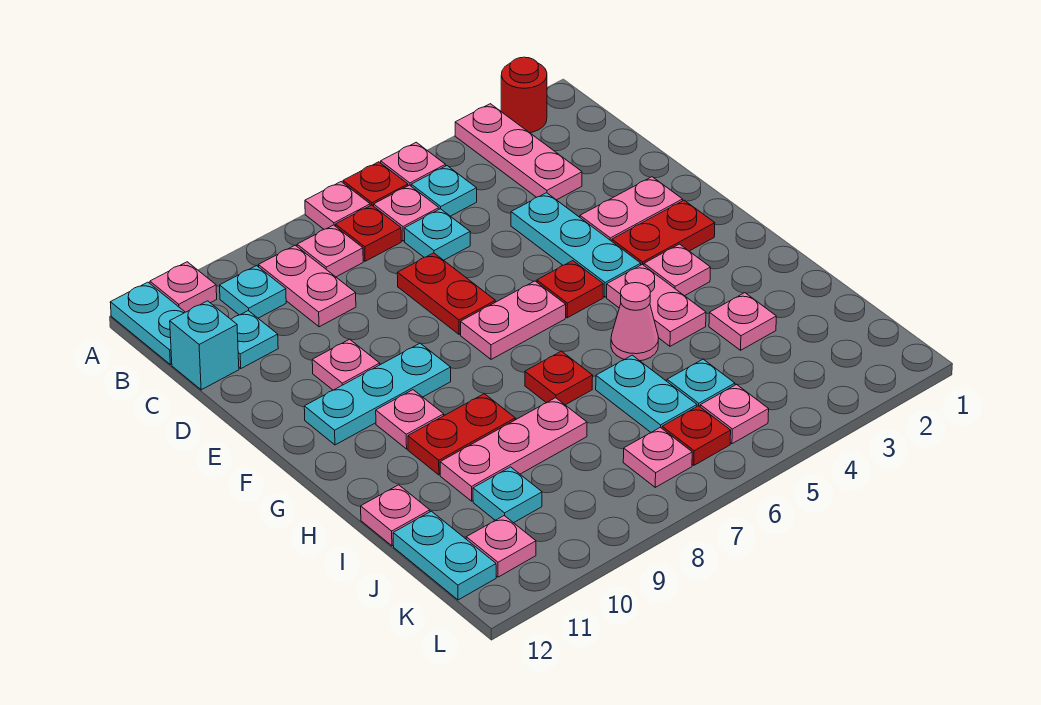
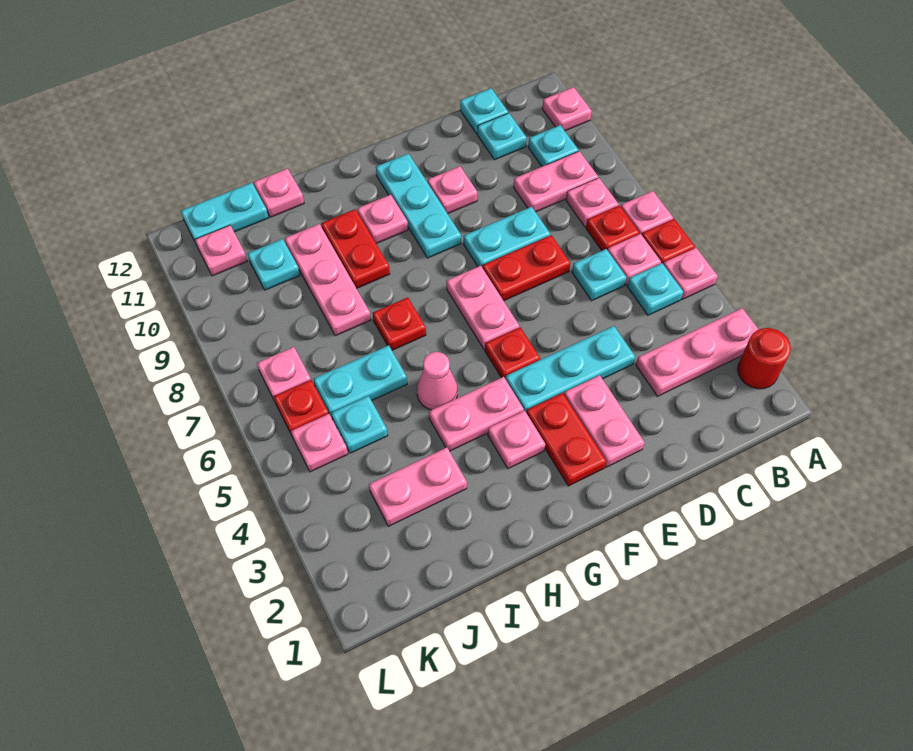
cyan 1x2 plate [110,282,185,365] -> cyan 1x2 plate moved to [464,207,550,267]
cyan 1x1 brick [170,301,239,390] -> cyan 1x1 plate [460,88,508,134]
pink 1x1 plate [709,293,776,350] -> pink 1x2 plate [369,447,467,526]

